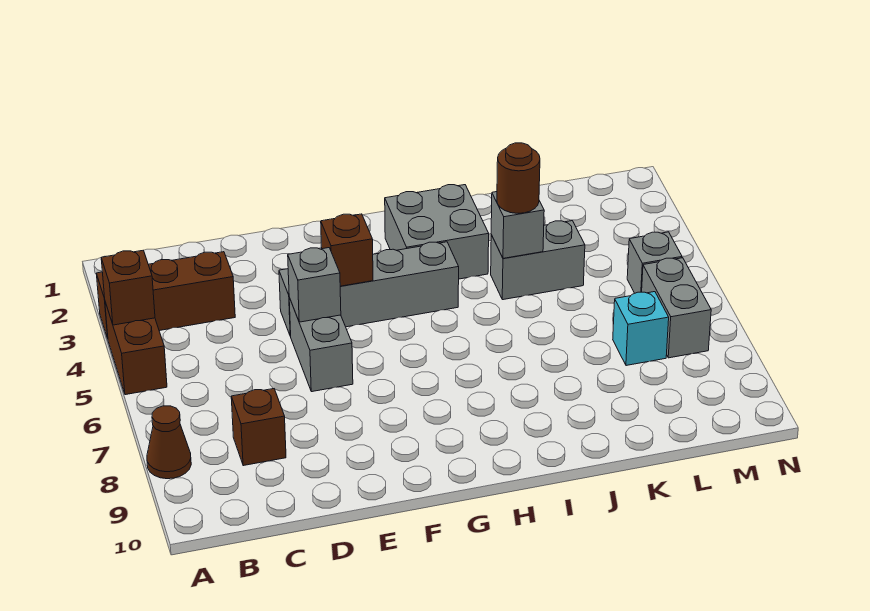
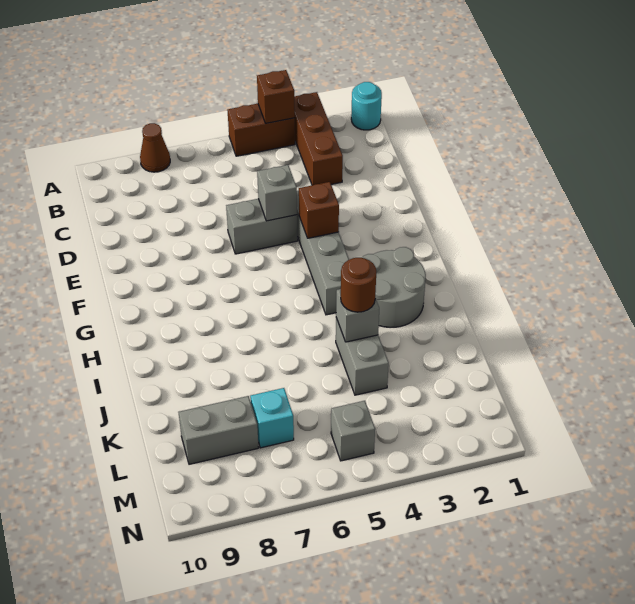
none -> cyan 1x1 round brick [351,82,382,130]
brown 1x1 brick [231,389,286,466] -> none
grey 2x2 brick [385,185,489,279] -> grey 2x2 round brick [362,247,426,327]
grey 1x2 brick [642,258,711,358] -> grey 1x2 brick moved to [179,396,259,464]

